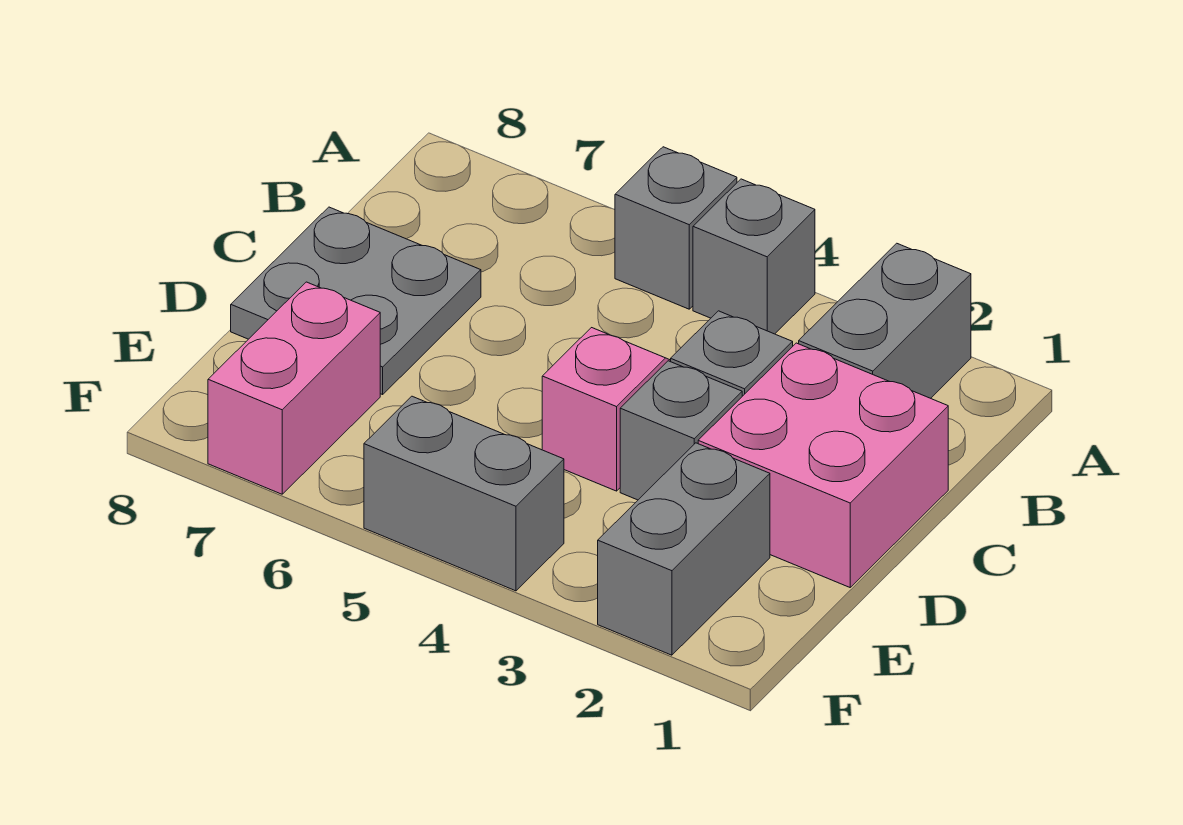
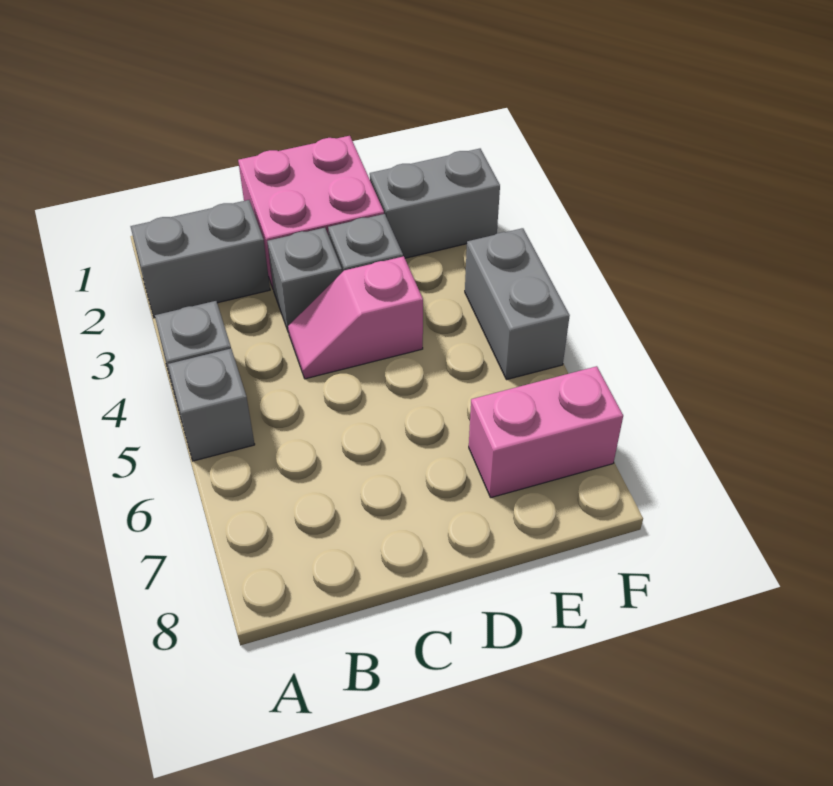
grey 2x2 plate [231,207,481,394] -> none

